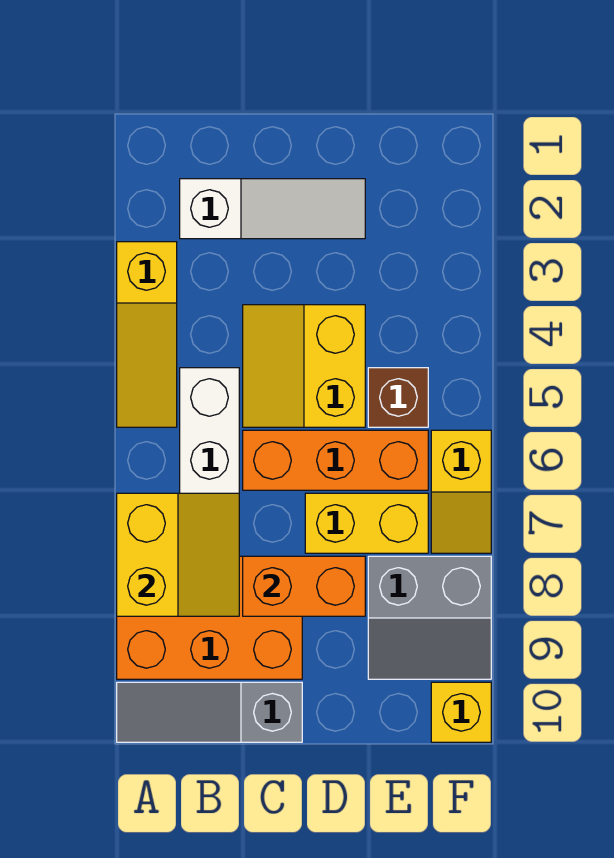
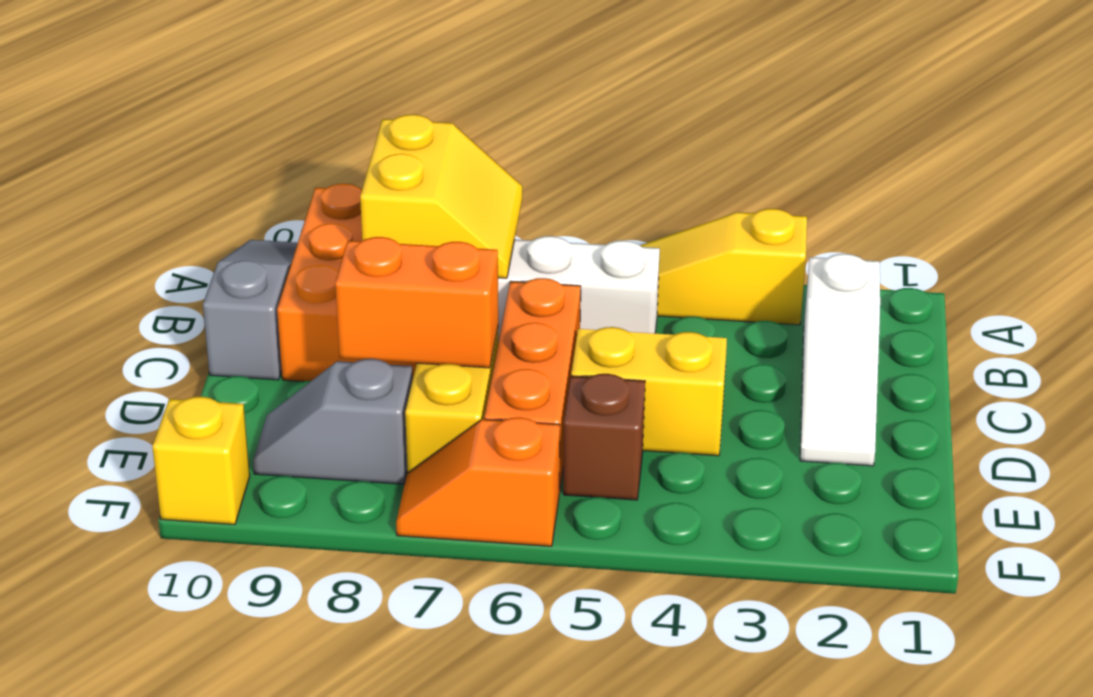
yellow 2x2 slope [117,493,239,616] -> yellow 2x2 slope turned to [360,114,522,278]
orange 1x2 brick [243,556,365,616] -> orange 1x2 brick turned to [335,237,498,368]
grey 2x2 slope [368,556,491,679] -> grey 1x2 slope [253,359,413,484]
yellow 1x2 slope [431,430,491,553] -> orange 1x2 slope [396,417,560,546]

